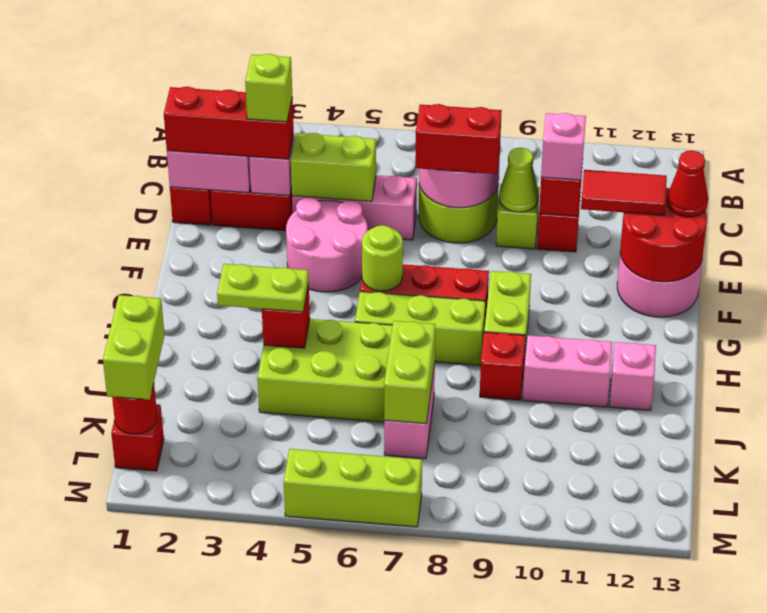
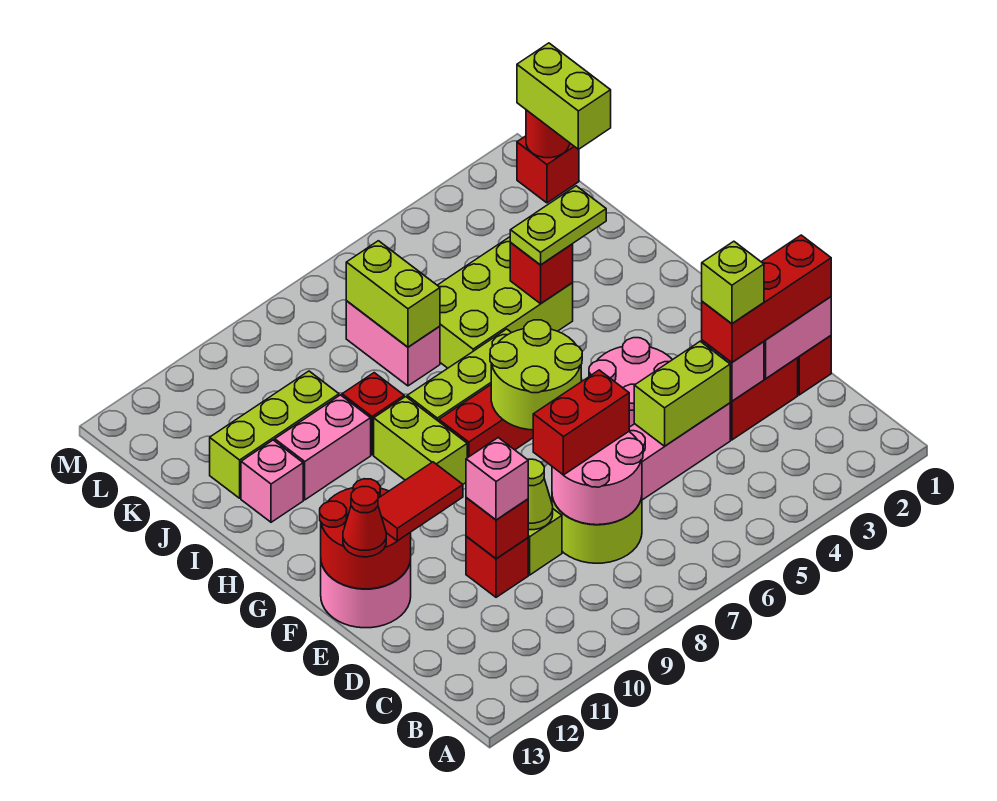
lime 1x1 round brick [362,225,403,291] -> lime 2x2 round brick [490,320,582,430]
lime 1x3 brick [284,449,422,527] -> lime 1x3 brick moved to [210,371,339,498]

